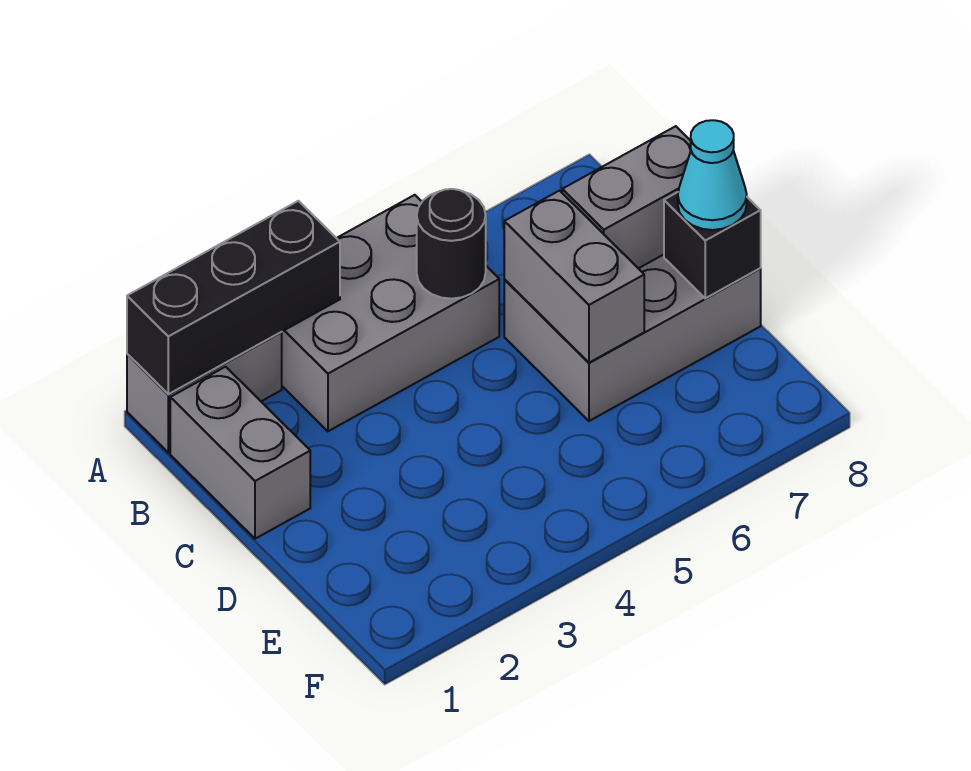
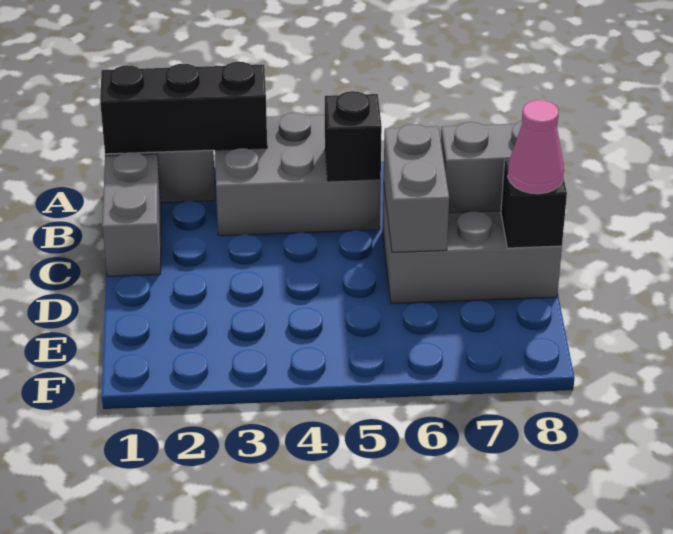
black 1x1 round brick [417,189,486,299] -> black 1x1 brick [325,91,382,181]
cyan 1x1 cone [678,120,747,230] -> pink 1x1 cone [508,100,564,194]

